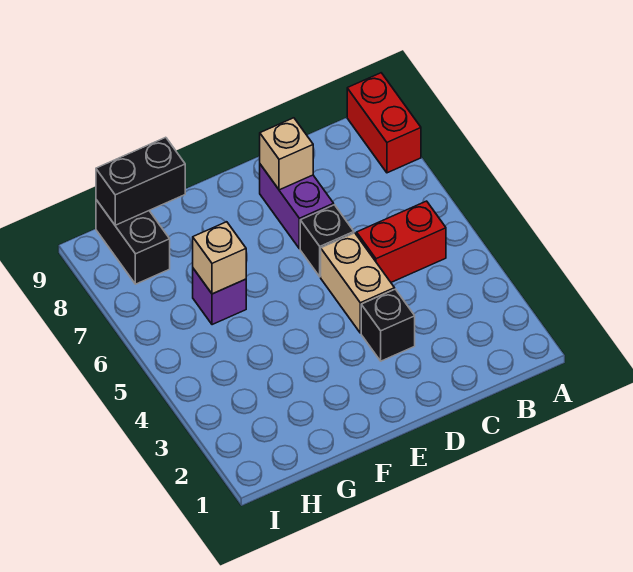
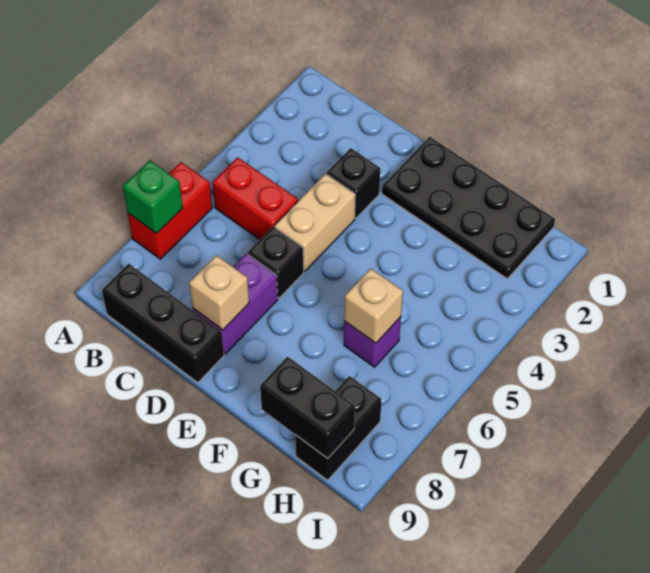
none -> green 1x1 brick [123,160,183,234]
red 1x2 brick [347,73,421,173] -> red 1x2 brick moved to [128,162,212,259]
none -> black 1x3 brick [102,264,224,383]
none -> black 2x4 plate [382,137,555,279]

